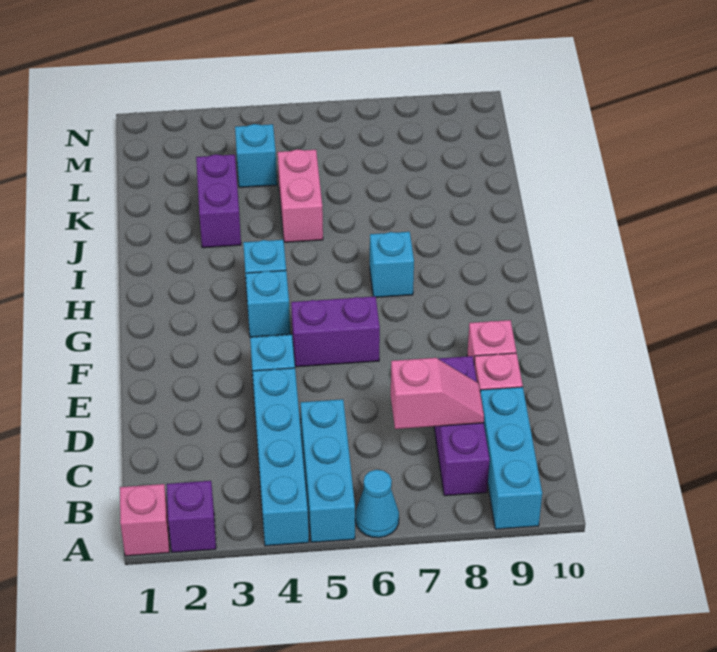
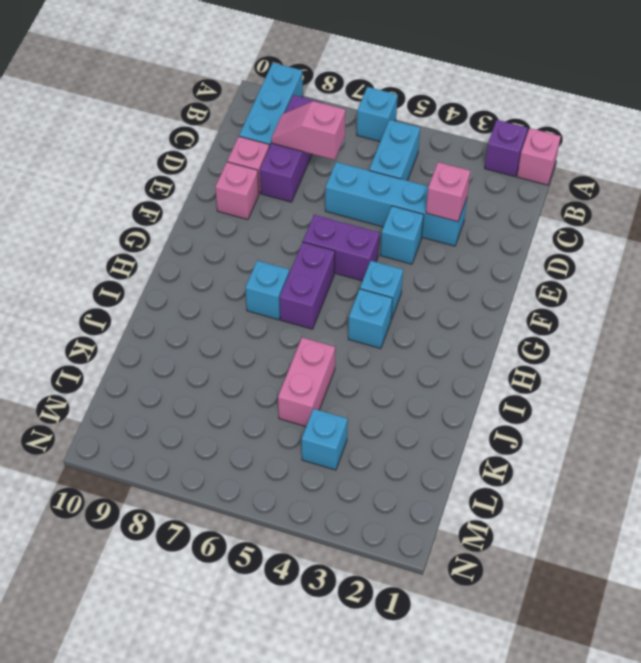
cyan 1x4 brick [253,368,309,546] -> cyan 1x4 brick turned to [325,162,467,246]
cyan 1x3 brick [300,399,355,543] -> cyan 1x2 brick [369,120,420,181]
cyan 1x1 cone [355,470,399,538] -> cyan 1x1 brick [357,87,398,141]
none -> pink 1x1 brick [426,162,470,222]
purple 1x2 brick [196,154,241,248] -> purple 1x2 brick moved to [280,242,335,329]

